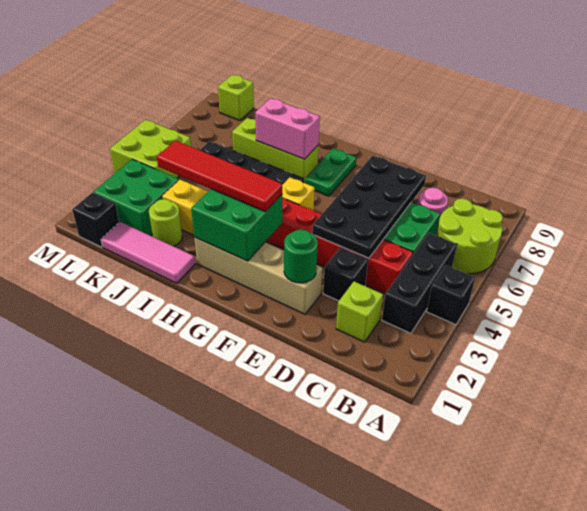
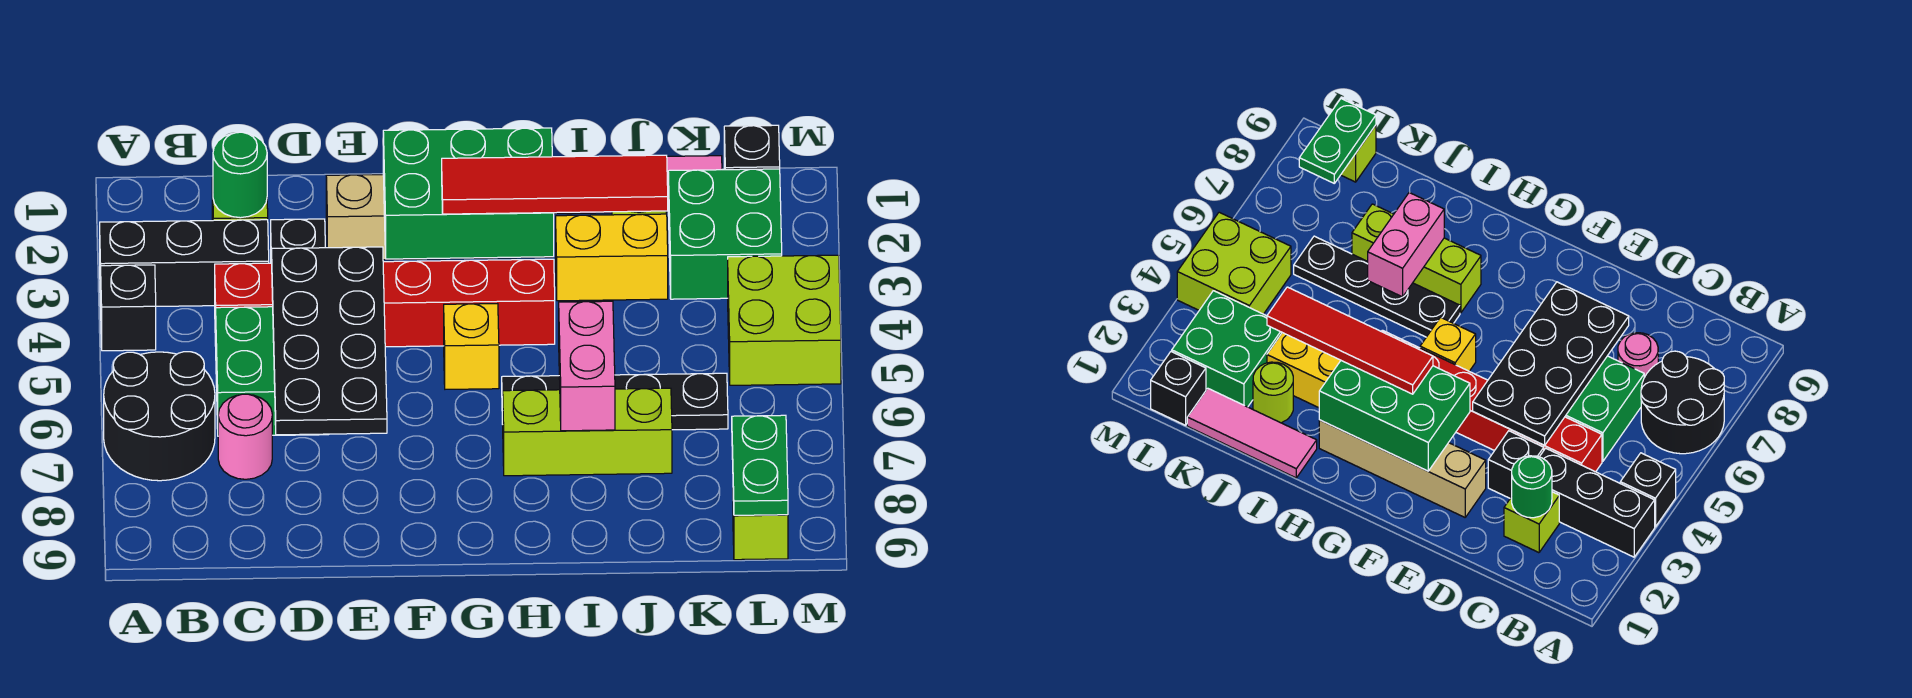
lime 2x2 round brick [436,199,503,274] -> black 2x2 round brick [104,352,215,481]
black 1x3 brick [382,233,457,333] -> black 1x3 brick turned to [100,220,269,307]
green 1x1 round brick [284,229,318,283] -> green 1x1 round brick moved to [213,132,267,218]
green 2x2 brick [191,189,282,261] -> green 2x3 brick [383,128,554,259]
green 1x2 plate [305,149,356,196] -> green 1x2 plate moved to [732,415,788,515]
pink 1x2 brick [255,98,320,159] -> pink 1x2 brick turned to [559,301,615,431]

